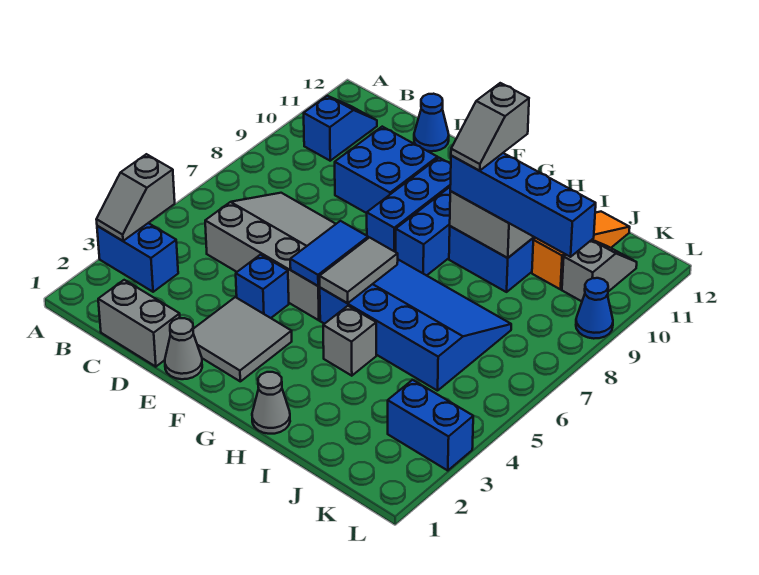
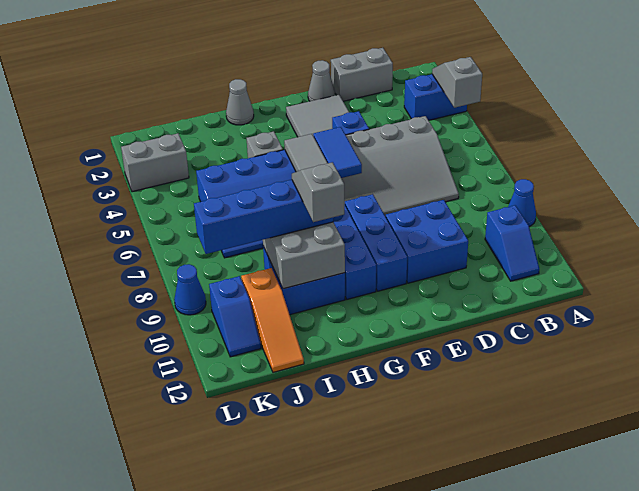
blue 1x1 cone [414,94,449,151] -> blue 1x1 cone moved to [508,179,536,226]
blue 1x2 brick [388,380,473,471] -> grey 1x2 brick [121,133,189,192]
grey 1x2 slope [562,240,637,301] -> blue 1x2 slope [209,276,261,357]

